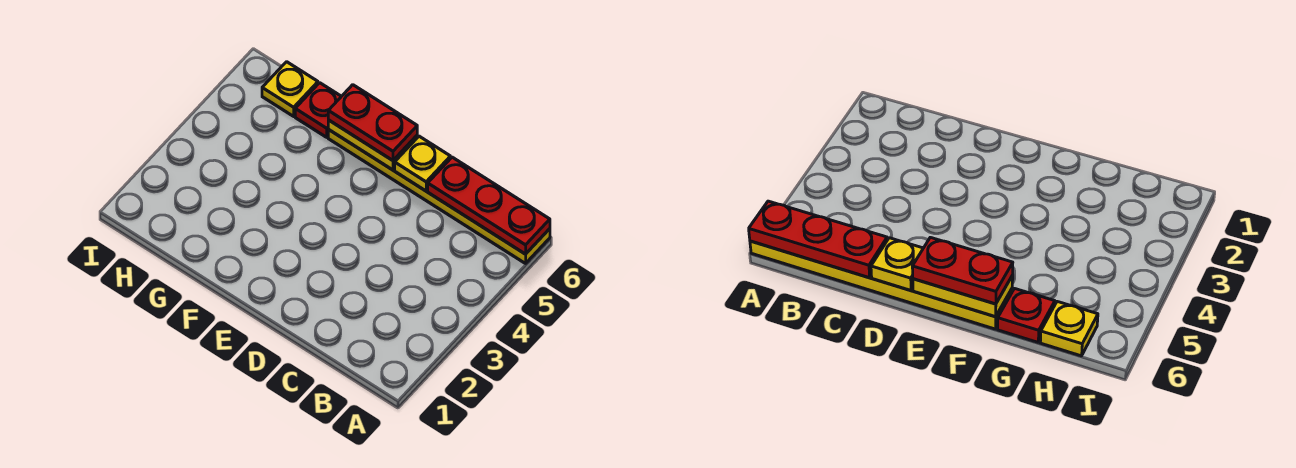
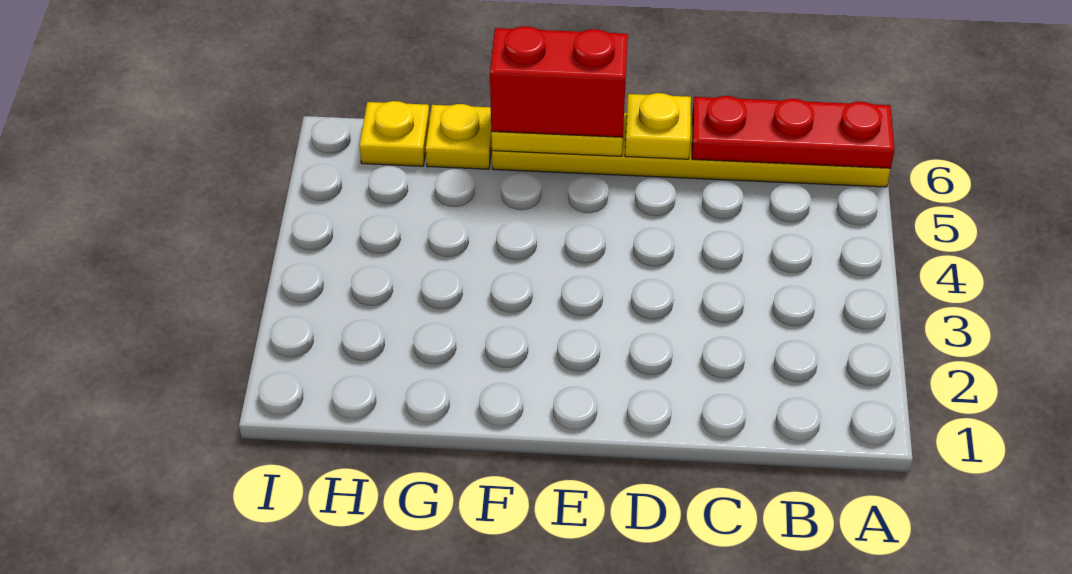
red 1x2 plate [328,85,417,160] -> red 1x2 brick [490,26,628,138]
red 1x1 plate [295,83,341,137] -> yellow 1x1 plate [426,104,492,169]

